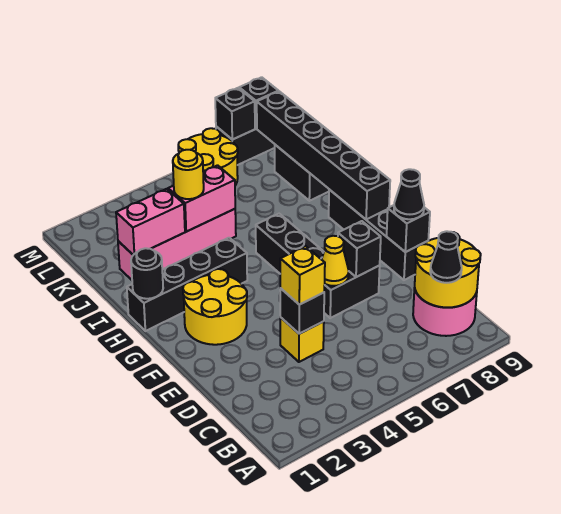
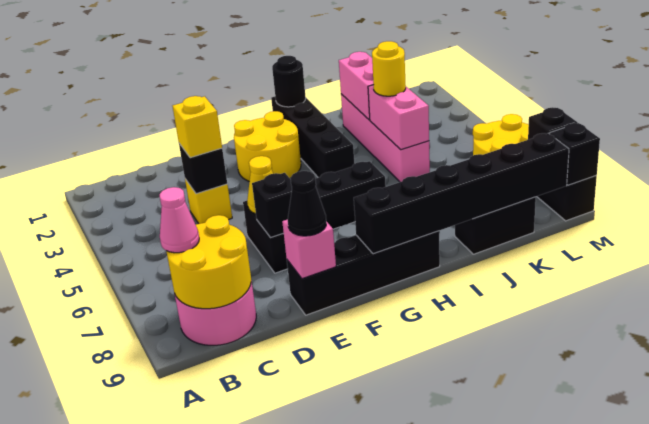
black 1x1 cone [430,231,462,283] -> pink 1x1 cone [160,187,199,253]
black 1x1 brick [387,205,430,252] -> pink 1x1 brick [282,219,336,279]

